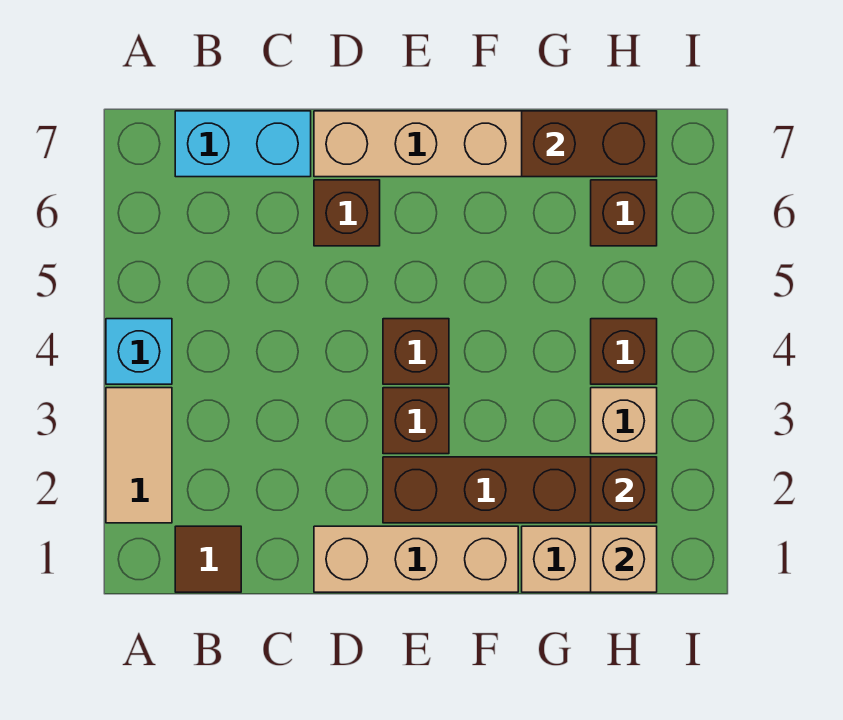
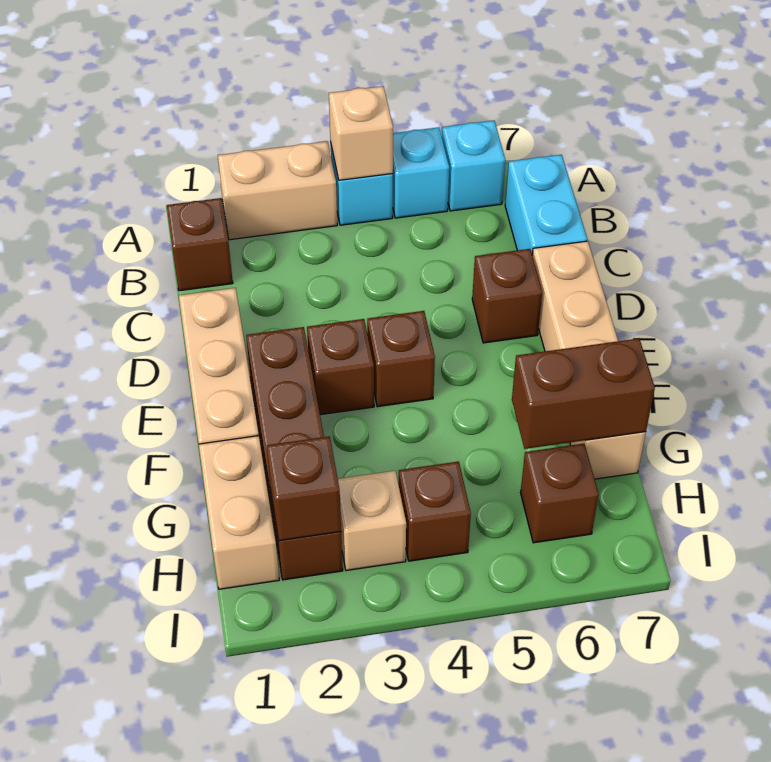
tan 1x2 tile [106,388,172,523] -> tan 1x2 brick [218,141,337,240]
none -> cyan 1x1 brick [393,127,449,218]
none -> cyan 1x1 brick [442,120,505,211]
brown 1x1 tile [175,526,241,592] -> brown 1x1 brick [167,198,233,291]
brown 1x2 brick [522,111,657,177] -> brown 1x2 brick turned to [512,339,655,449]
tan 1x1 brick [591,526,657,592] -> tan 1x1 brick moved to [329,86,393,180]

